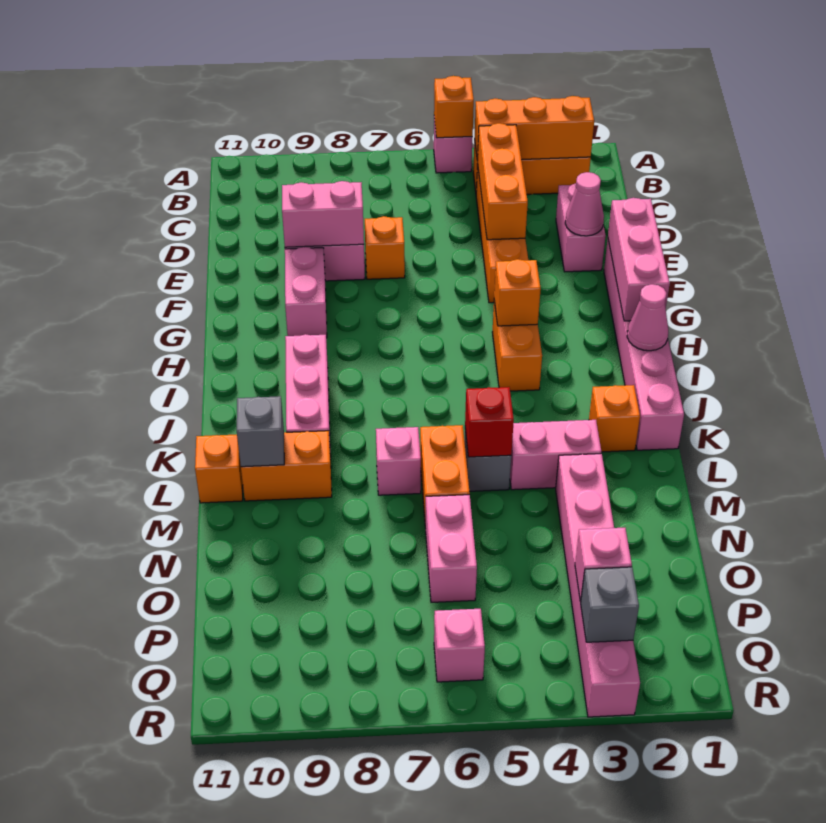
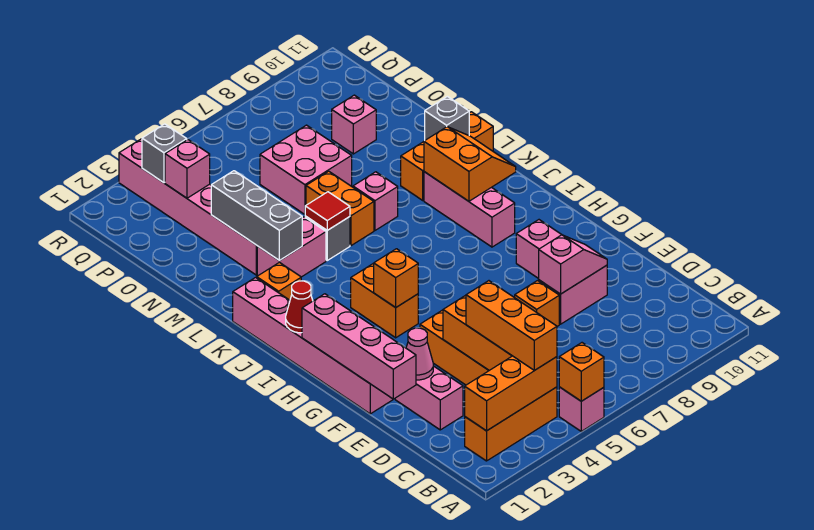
none -> orange 1x3 brick [466,281,557,370]
pink 1x2 brick [282,181,364,247] -> pink 1x2 slope [539,235,607,294]
pink 1x3 brick [608,198,670,321] -> pink 1x4 brick [302,294,416,399]
pink 1x1 cone [627,284,668,351] -> red 1x1 cone [286,281,313,333]
none -> orange 2x2 slope [424,127,516,201]
none -> grey 1x3 brick [211,171,302,261]
red 1x1 brick [465,387,514,457] -> red 1x1 tile [305,192,350,230]
pink 1x2 brick [426,495,477,602] -> pink 2x2 brick [260,125,352,214]
pink 1x1 brick [434,609,485,682] -> pink 1x1 brick moved to [332,95,376,154]

